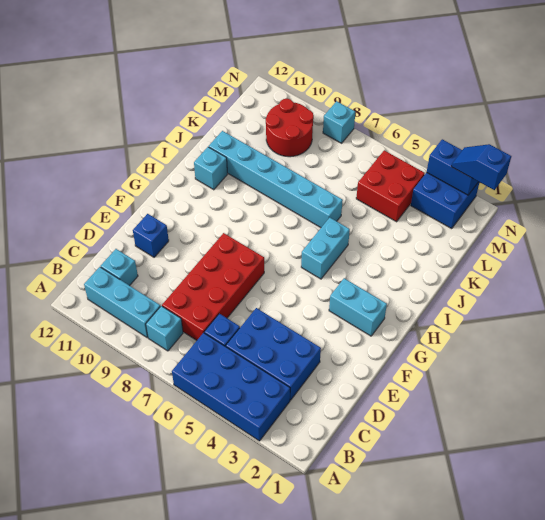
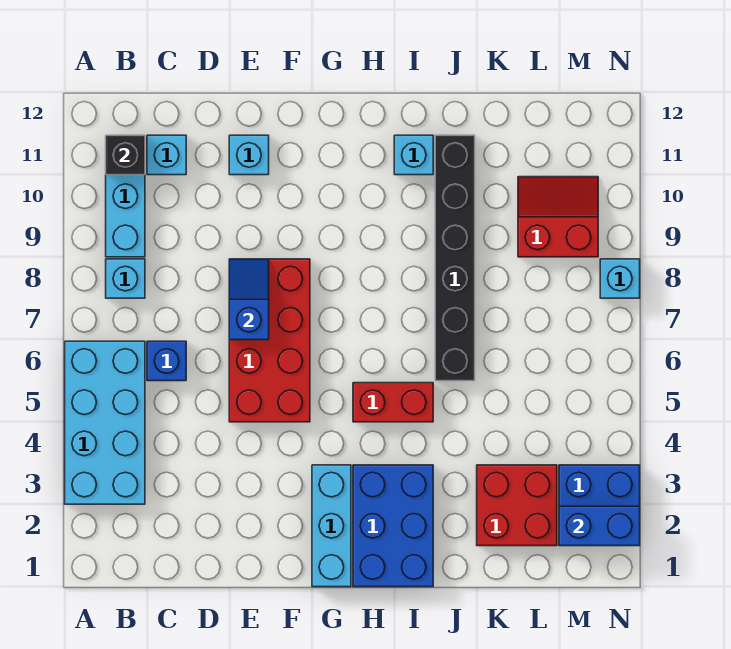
blue 2x4 brick [172,333,290,441] -> cyan 2x4 brick [65,341,145,504]
none -> black 1x1 brick [106,135,145,175]
blue 2x3 brick [226,308,321,400] -> blue 2x3 brick moved to [353,465,433,587]
red 2x4 brick [162,233,264,340] -> red 2x4 brick turned to [229,259,310,422]
blue 1x1 brick [133,214,169,257] -> cyan 1x1 brick [229,135,269,175]
cyan 1x2 brick [329,278,387,336] -> cyan 1x3 brick [312,465,351,587]
cyan 1x2 brick [301,218,350,279] -> red 1x2 brick [353,383,433,422]
cyan 1x6 brick [209,131,343,228] -> black 1x6 brick [435,135,475,381]
red 2x2 brick [356,150,425,222] -> red 2x2 brick moved to [477,465,557,546]
red 2x2 round brick [266,99,314,157] -> red 2x2 slope [518,177,598,257]
blue 1x2 slope [451,144,511,190] -> blue 1x2 slope moved to [229,259,269,340]
blue 1x2 brick [427,139,478,195] -> blue 1x2 brick turned to [559,506,640,546]

